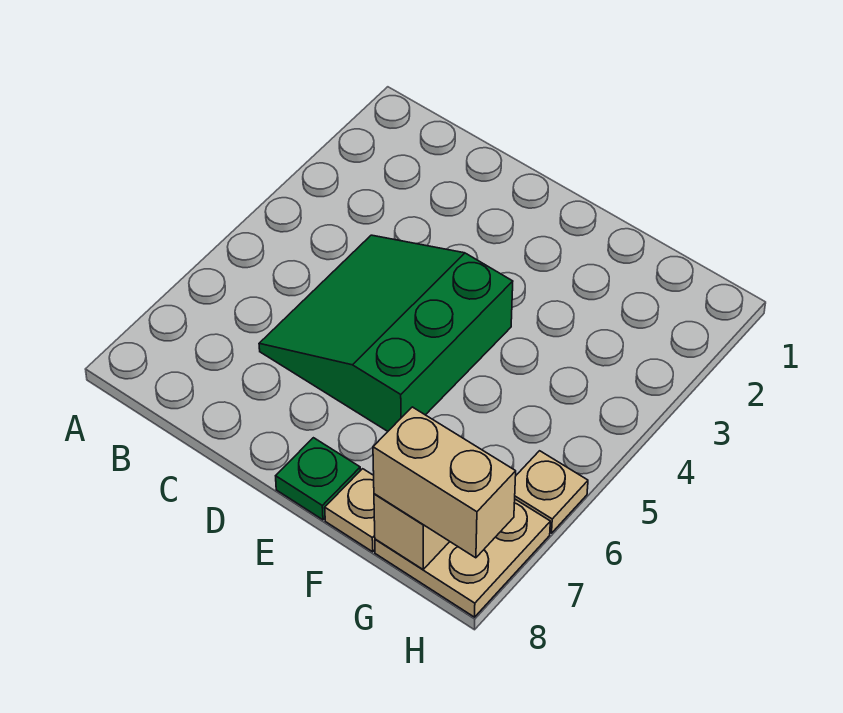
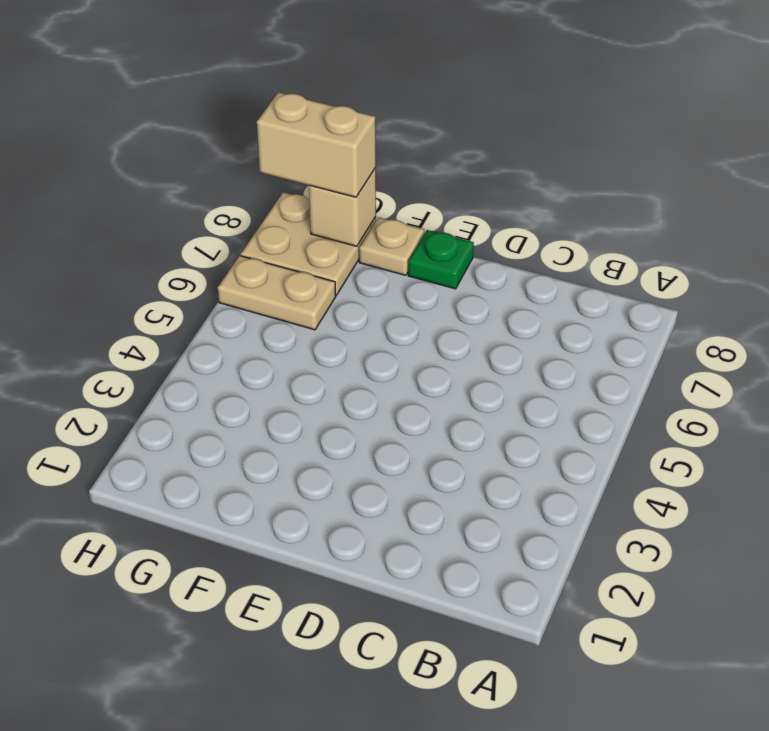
green 3x3 slope [259,235,513,431] -> none
tan 1x1 plate [515,451,588,533] -> tan 1x2 plate [218,256,336,330]

